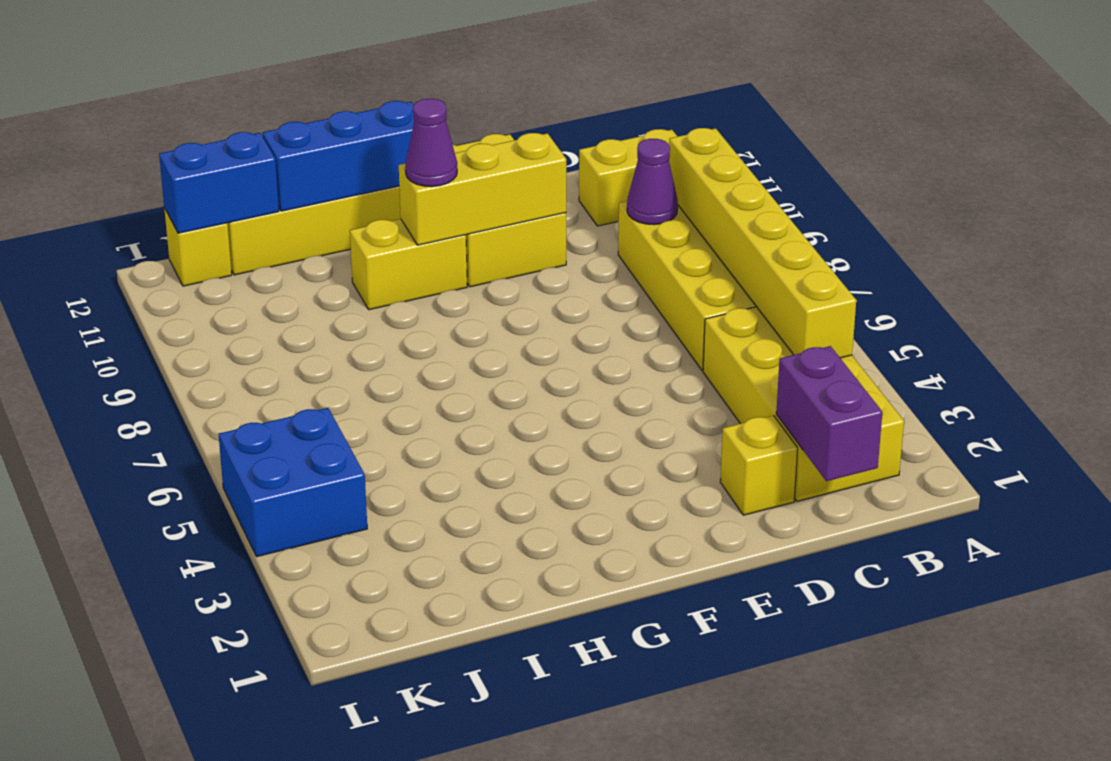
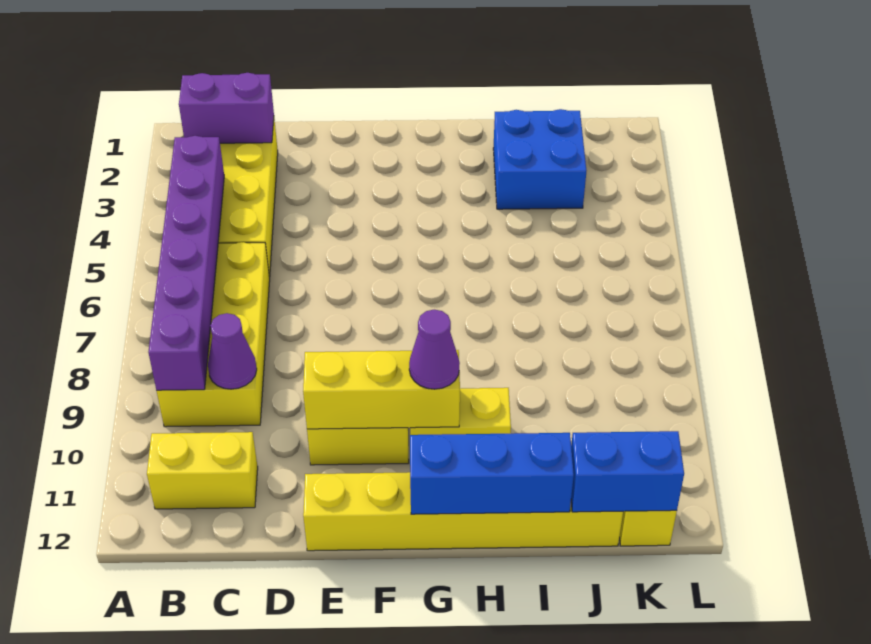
yellow 1x6 brick [669,128,856,358] -> purple 1x6 brick [148,136,224,390]
purple 1x2 brick [776,346,882,481] -> purple 1x2 brick turned to [179,73,274,143]
yellow 1x1 brick [720,416,798,515] -> none
blue 2x2 brick [219,408,367,557] -> blue 2x2 brick moved to [493,109,586,209]

